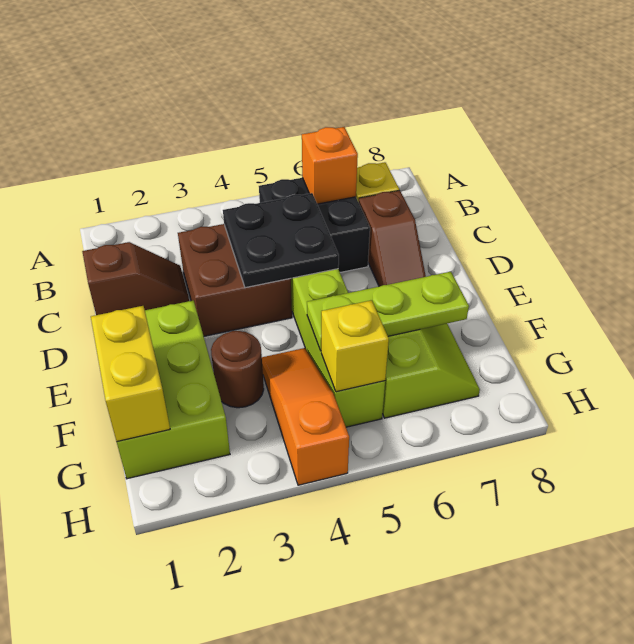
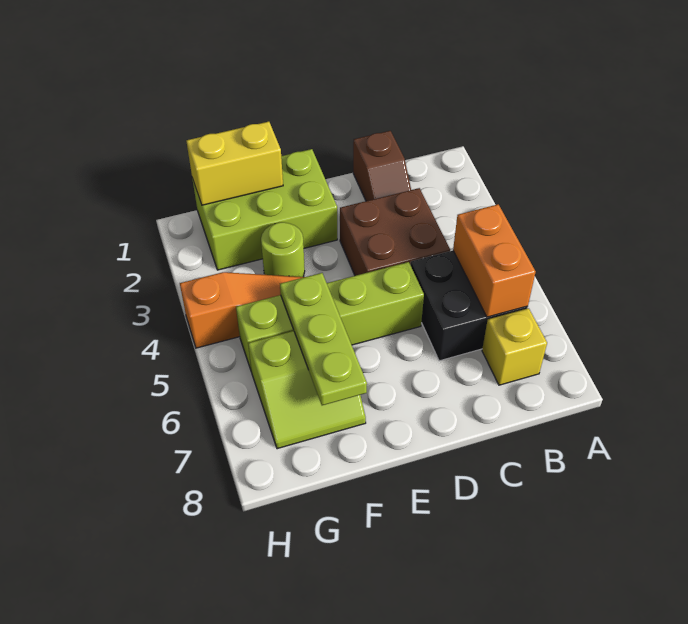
orange 1x1 brick [302,127,358,204] -> orange 1x2 brick [453,204,536,317]
black 2x2 plate [223,193,339,288] -> none
brown 1x2 slope [359,190,426,286] -> none
brown 1x1 round brick [211,331,264,408] -> lime 1x1 round brick [261,222,305,277]
yellow 1x1 brick [321,300,389,392] -> none

